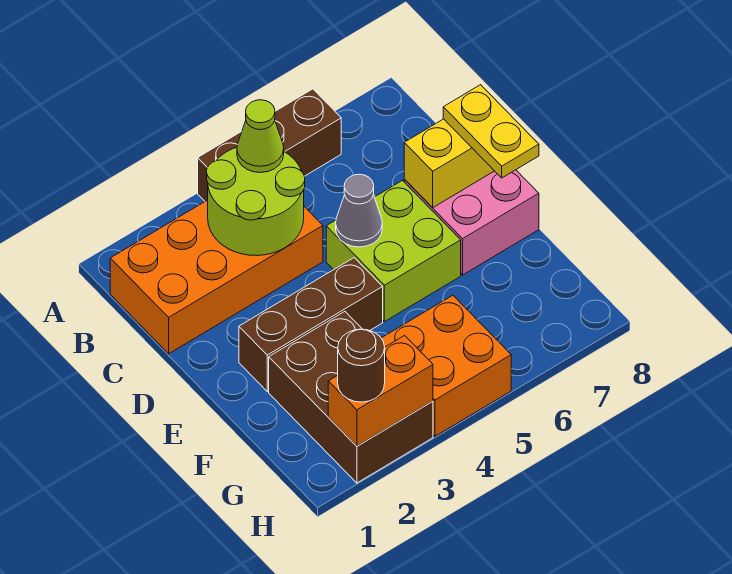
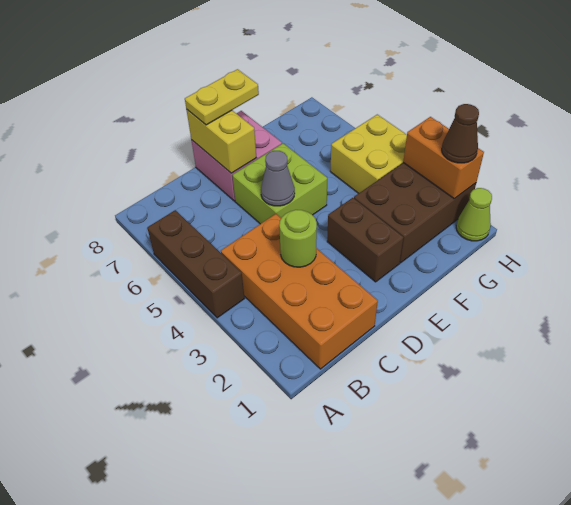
lime 2x2 round brick [207,147,305,256] -> lime 1x1 round brick [279,210,317,267]
lime 1x1 cone [237,100,284,173] -> lime 1x1 cone moved to [456,188,492,241]
brown 1x3 brick [239,258,383,391] -> brown 1x2 brick [327,198,404,282]
orange 2x2 brick [381,295,511,436] -> yellow 2x2 brick [330,114,407,193]
brown 1x1 round brick [338,329,385,402] -> brown 1x1 cone [442,104,479,163]

